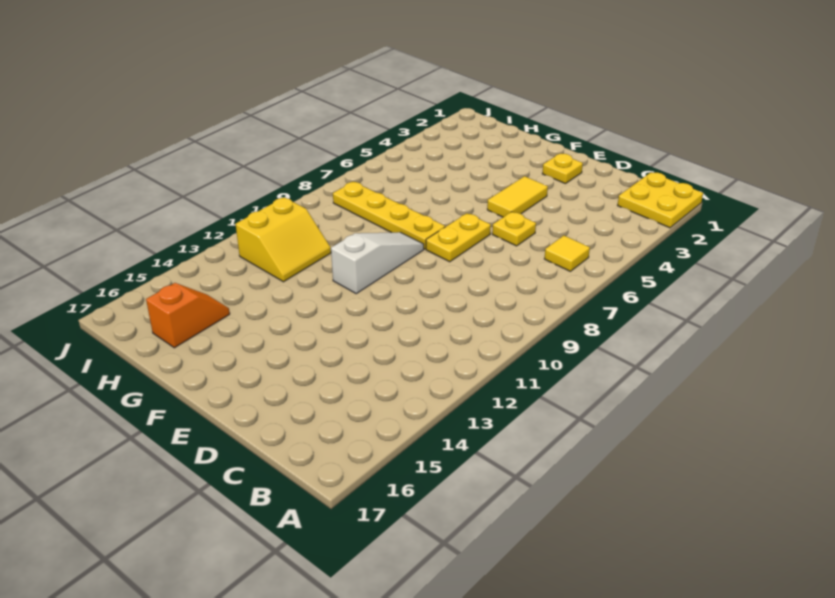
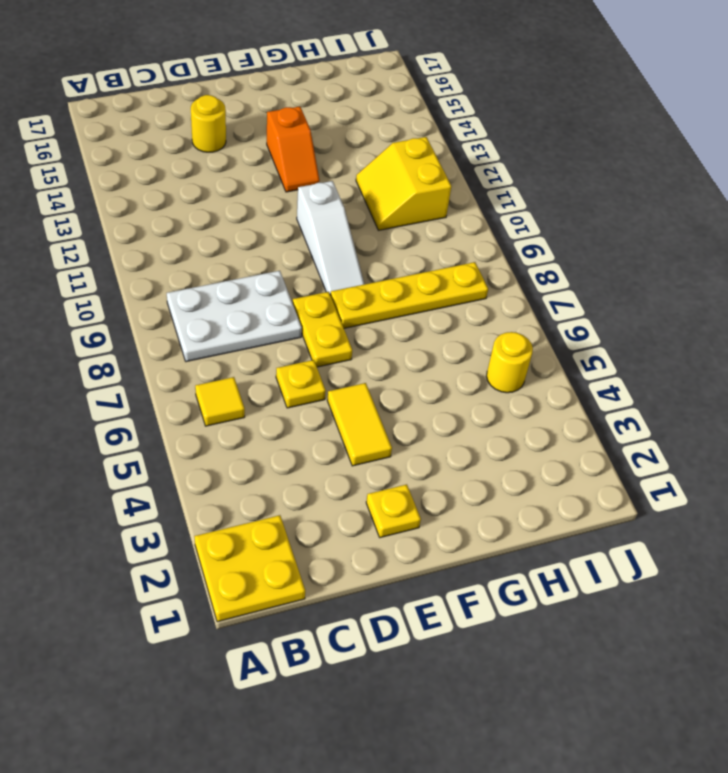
none -> white 2x3 plate [167,271,302,362]
none -> yellow 1x1 round brick [191,95,226,152]
orange 1x2 slope [146,283,230,348] -> orange 1x2 slope moved to [267,107,320,192]
none -> yellow 1x1 round brick [487,332,533,393]

